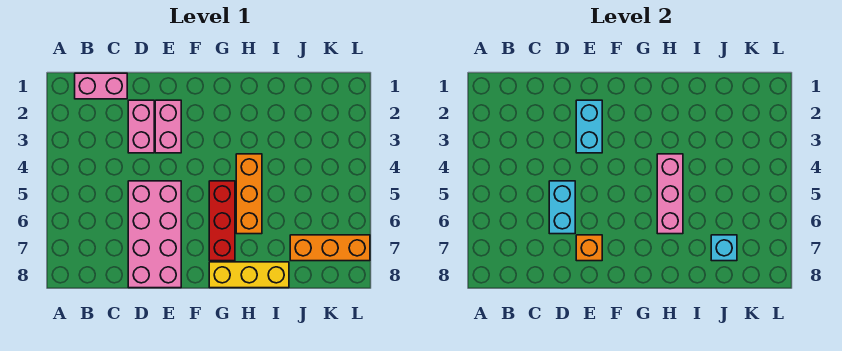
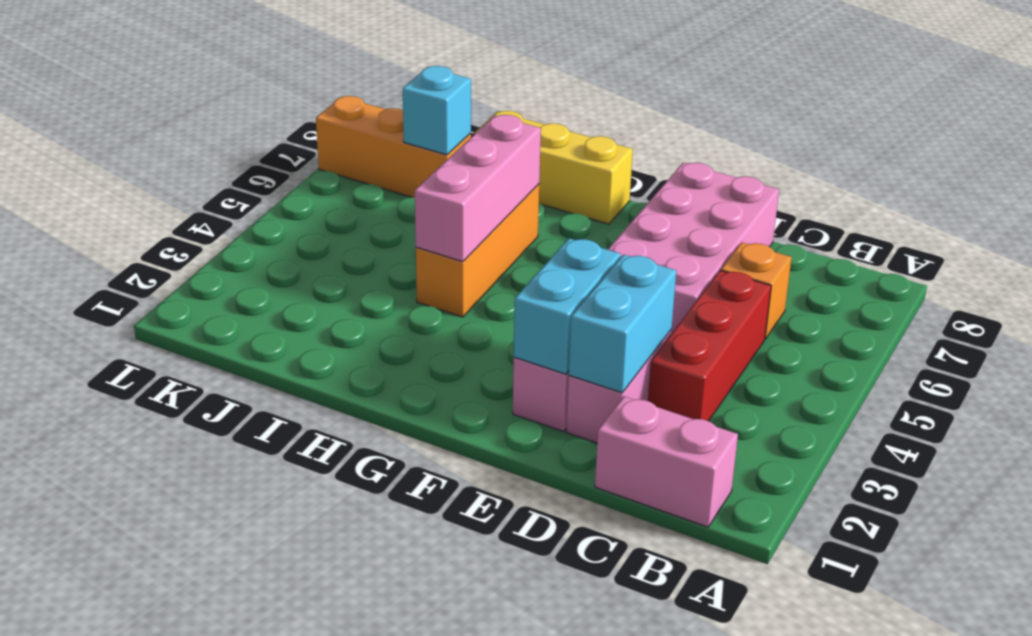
cyan 1x2 brick [549,181,575,234] -> cyan 1x2 brick moved to [569,255,676,393]
orange 1x1 brick [576,235,602,261] -> orange 1x1 brick moved to [721,242,792,339]
red 1x3 brick [209,181,235,261] -> red 1x3 brick moved to [648,271,771,421]

